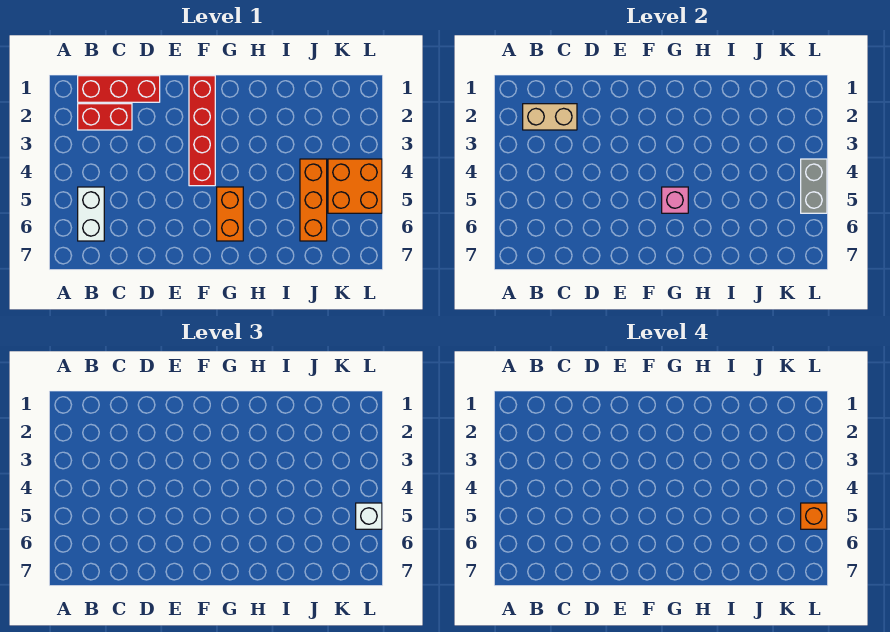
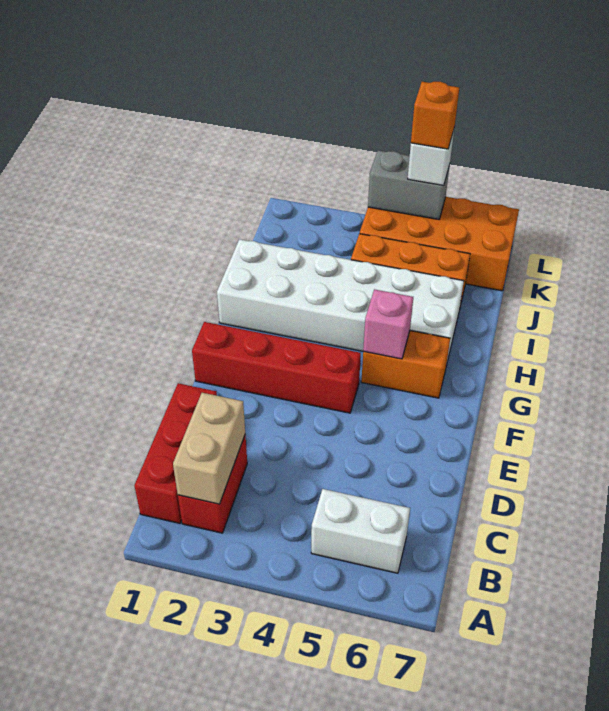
none -> white 2x6 brick [217,239,464,361]
orange 2x2 brick [328,159,382,213] -> orange 2x4 brick [360,197,519,291]

